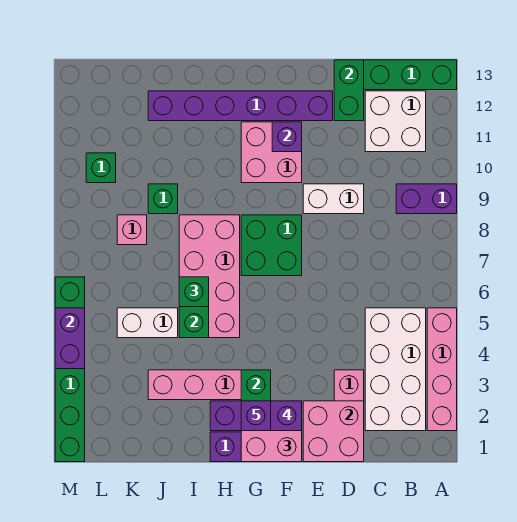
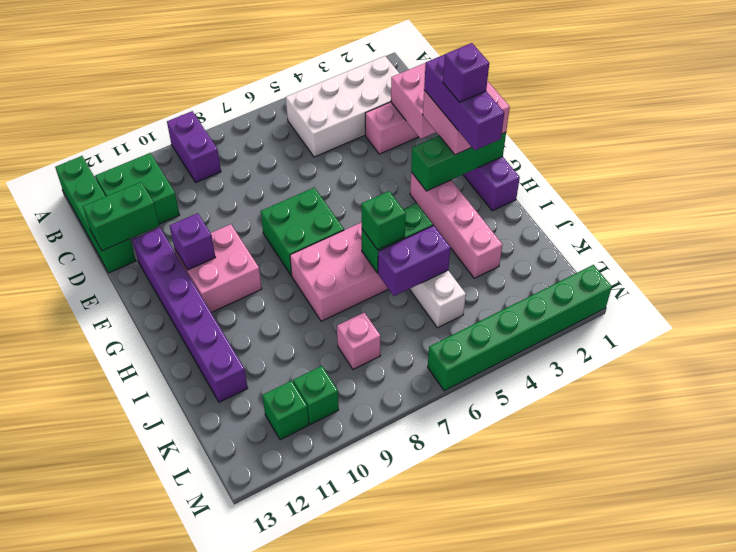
pink 1x4 brick [427,308,457,431] -> none
white 2x2 brick [365,91,426,152] -> green 2x2 brick [96,153,180,224]
white 1x2 brick [303,184,364,214] -> none
green 1x1 brick [148,184,178,214] -> green 1x1 brick moved to [262,381,309,440]
purple 1x2 brick [55,308,85,369] -> purple 1x2 brick moved to [378,225,451,296]

